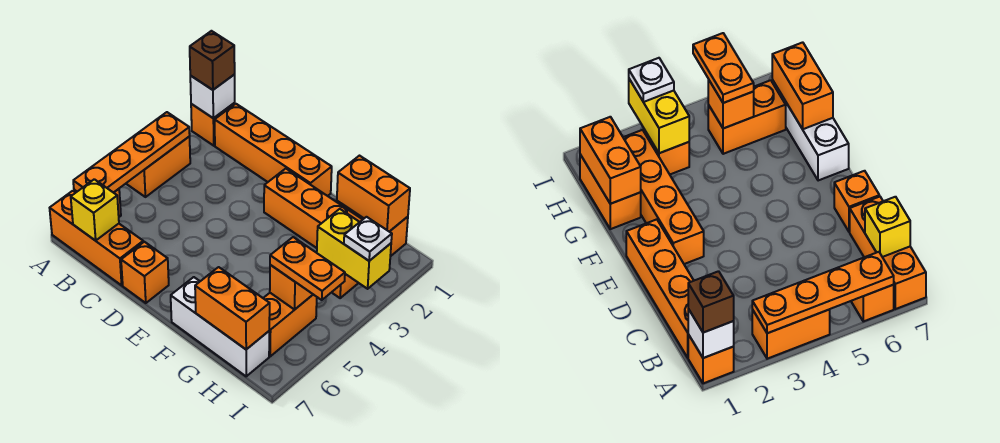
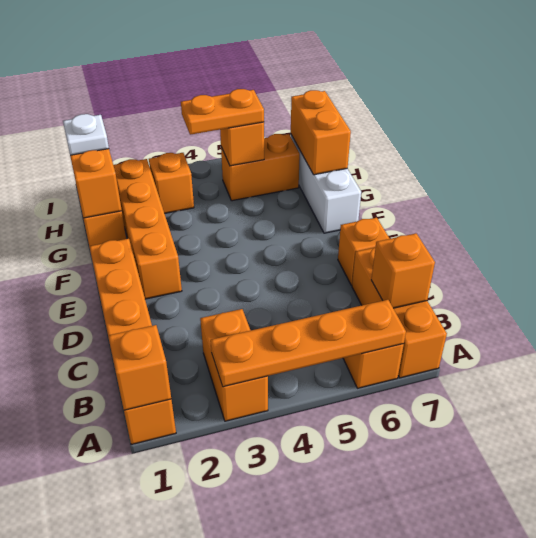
white 1x1 brick [190,75,235,118] -> orange 1x1 brick [108,325,171,410]
brown 1x1 brick [190,31,235,90] -> none
orange 1x2 brick [126,137,190,197] -> orange 1x2 brick turned to [200,309,268,421]
yellow 1x1 brick [71,179,119,241] -> orange 1x1 brick [371,233,435,308]
yellow 1x2 brick [317,209,391,289] -> none
orange 1x2 plate [270,237,345,300] -> orange 1x2 plate turned to [181,89,264,135]
white 1x1 plate [344,217,392,261] -> white 1x1 plate moved to [63,114,109,155]

